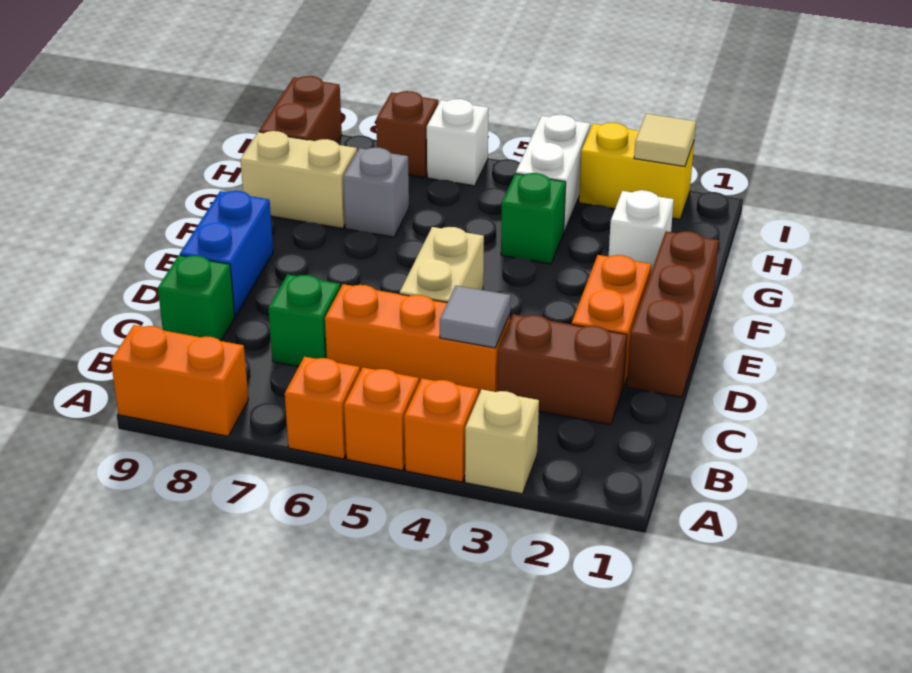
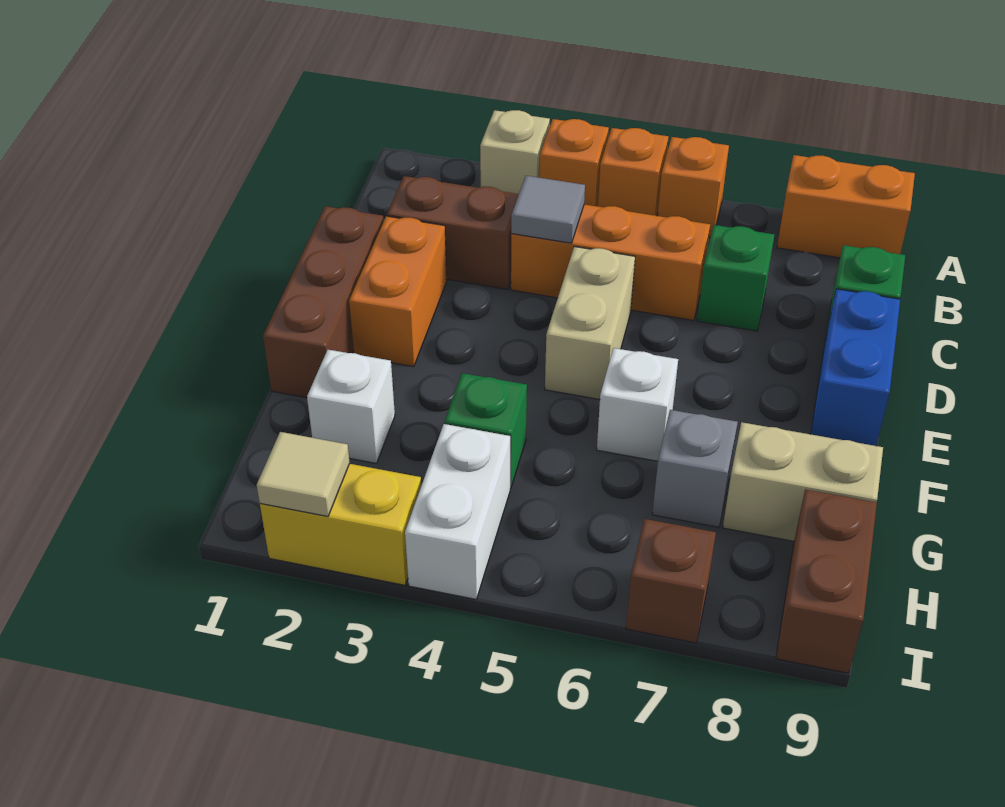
white 1x1 brick [427,99,488,186] -> white 1x1 brick moved to [597,348,678,461]

